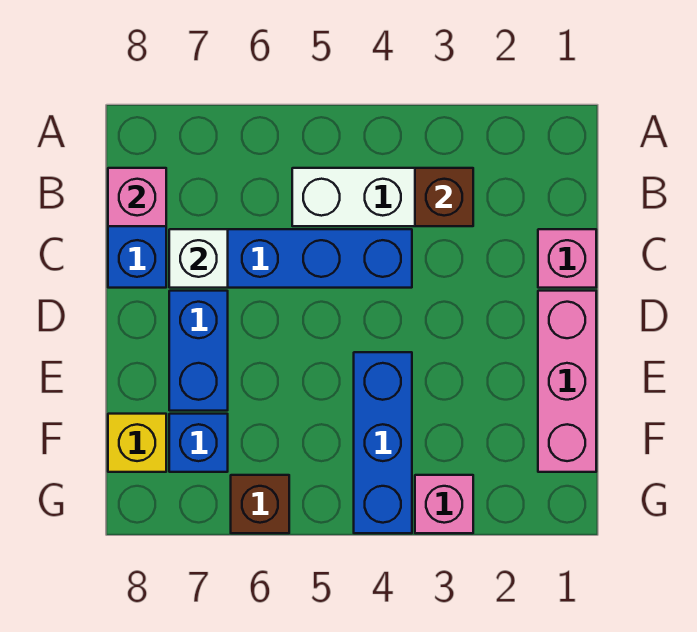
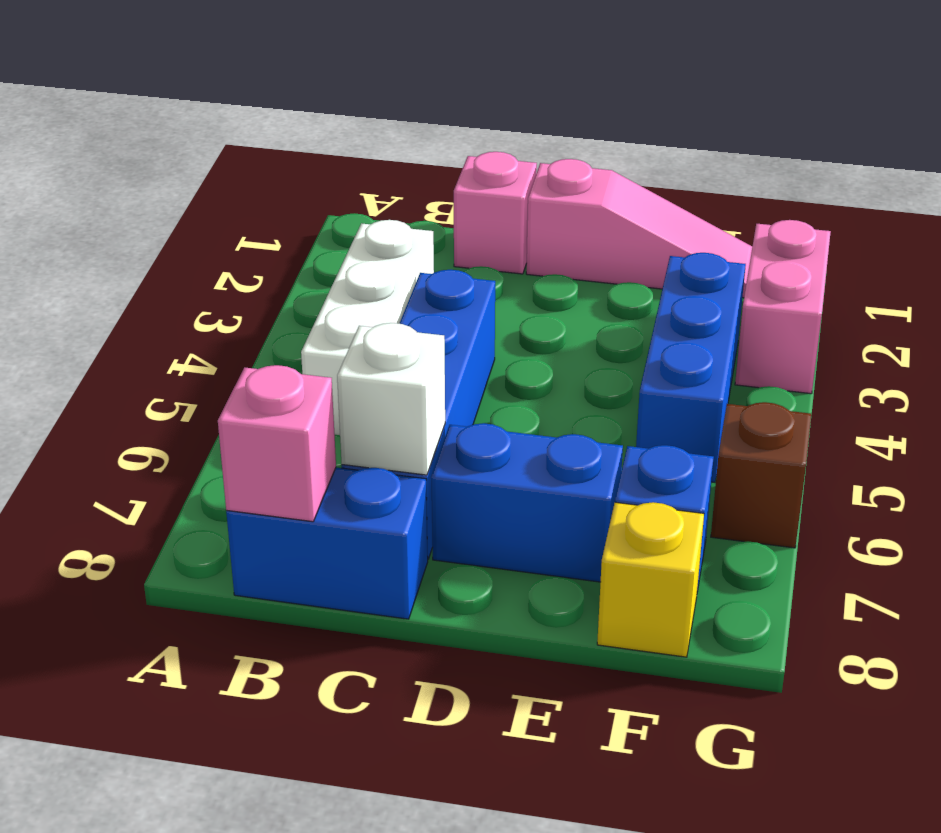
brown 1x1 brick [415,168,473,226] -> none
pink 1x3 brick [538,291,596,472] -> pink 1x3 slope [526,159,752,298]
blue 1x3 brick [354,352,412,533] -> blue 1x3 brick turned to [636,253,746,482]
pink 1x1 brick [415,475,473,533] -> pink 1x2 brick [735,220,831,394]

